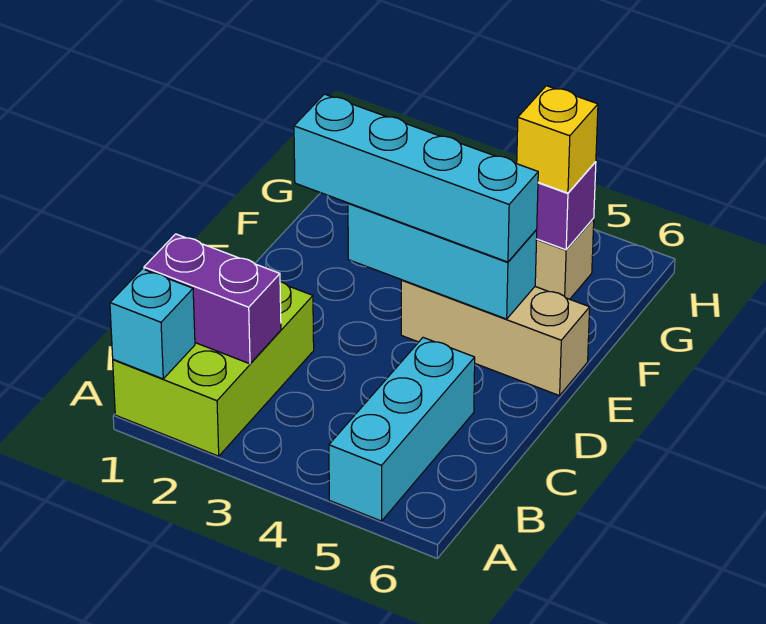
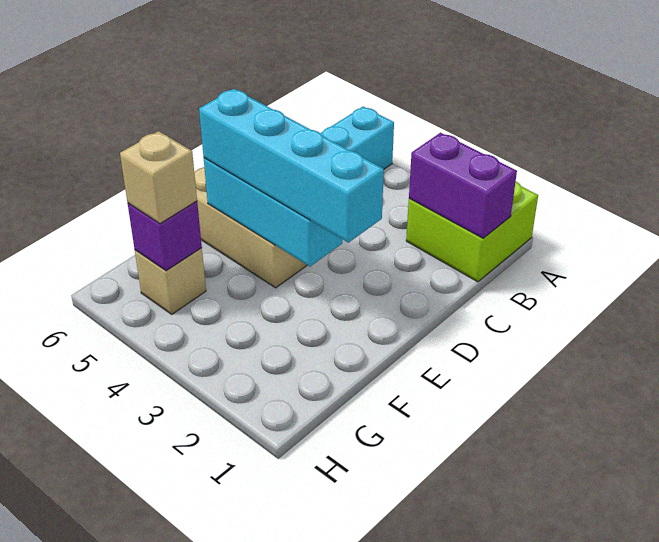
lime 2x3 brick [113,282,314,456] -> lime 2x2 brick [406,182,538,282]
cyan 1x1 brick [110,269,195,379] -> none
yellow 1x1 brick [517,86,598,193] -> tan 1x1 brick [120,131,197,224]

